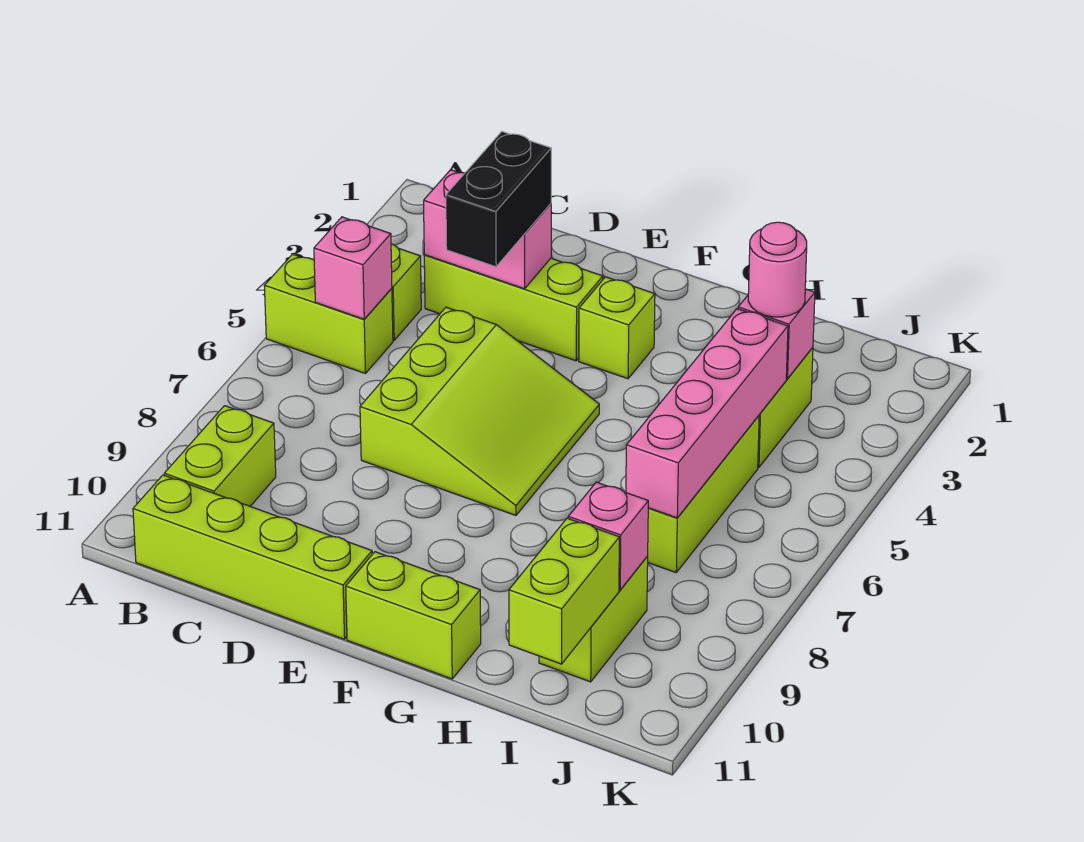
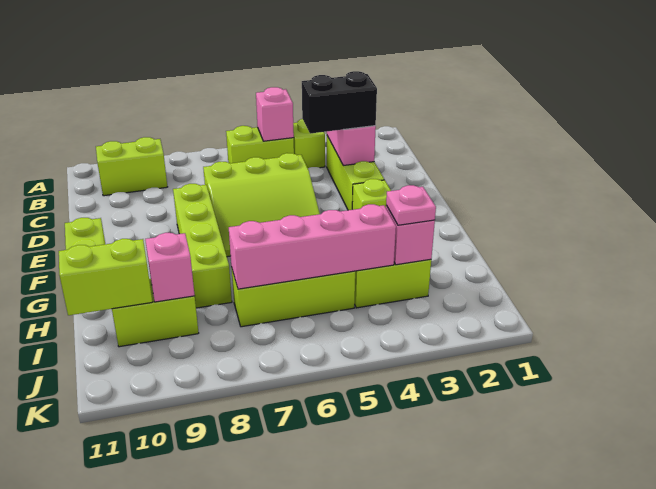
lime 1x2 brick [264,254,393,374] -> lime 1x2 brick turned to [226,126,294,163]
lime 1x4 brick [133,475,372,639] -> lime 1x4 brick moved to [173,184,232,308]
pink 1x1 round brick [748,222,807,317] -> pink 1x1 plate [386,185,436,225]

